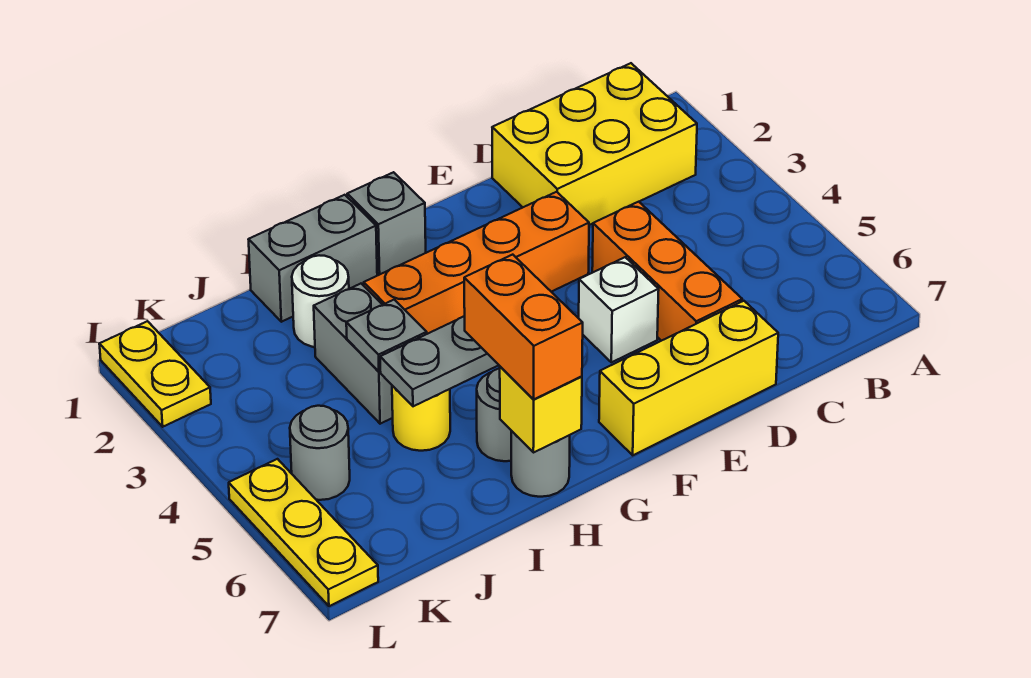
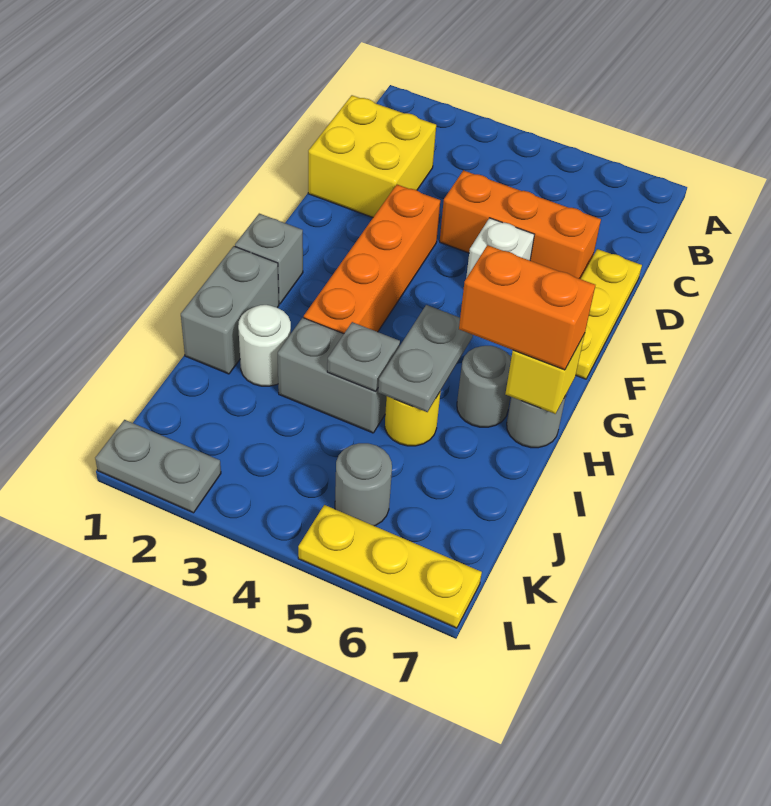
yellow 2x3 brick [492,63,697,225] -> yellow 2x2 brick [308,95,436,218]
yellow 1x3 brick [599,301,778,455] -> yellow 1x3 plate [576,249,642,379]
yellow 1x2 plate [99,321,211,427] -> grey 1x2 plate [95,420,221,513]

